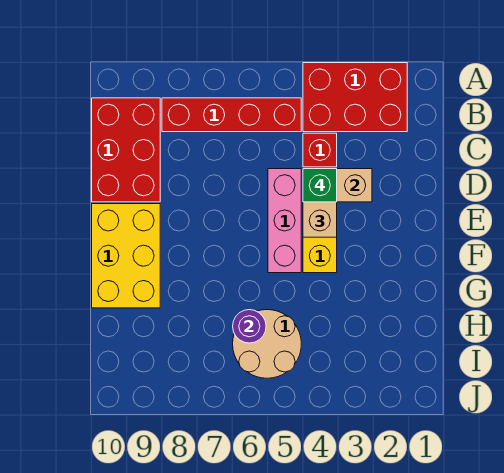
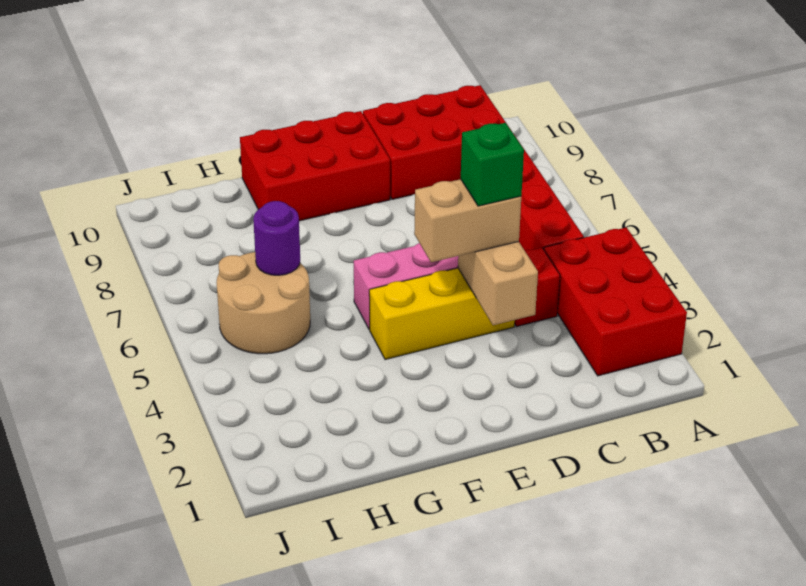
yellow 2x3 brick [92,204,160,308] -> red 2x3 brick [240,111,390,221]

